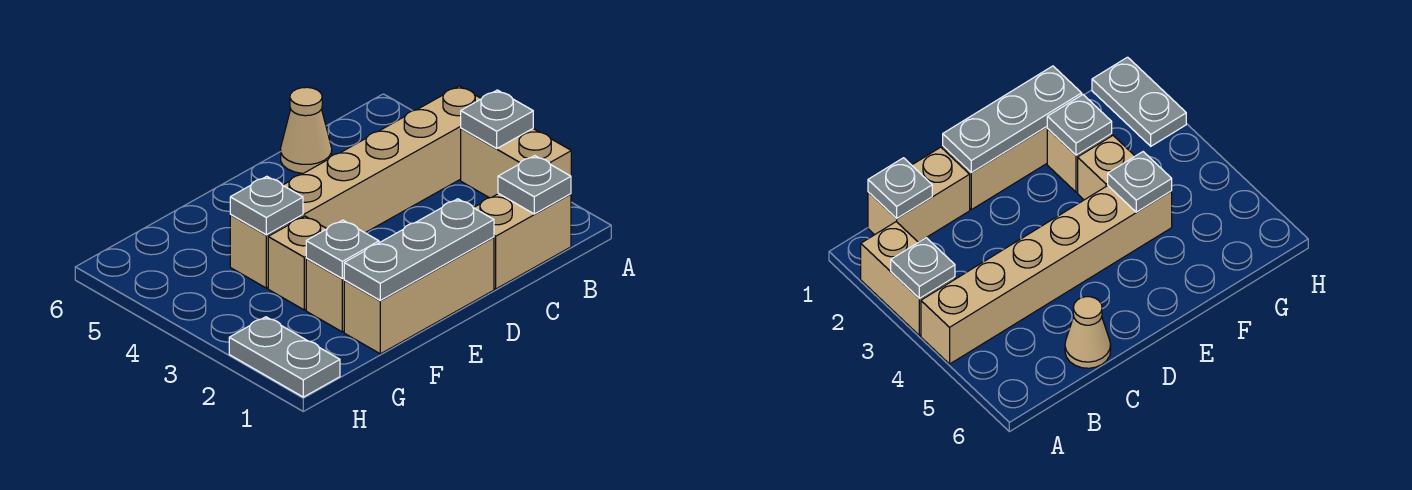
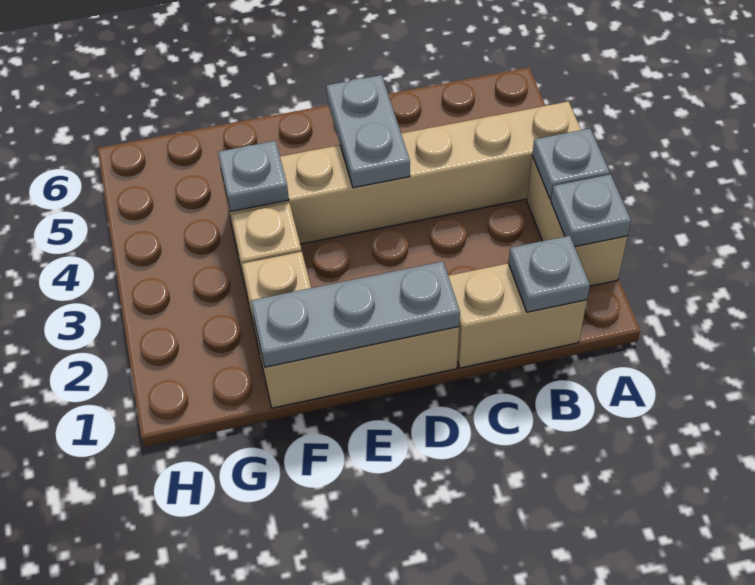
tan 1x1 cone [281,87,332,173] -> none
grey 1x1 plate [306,220,379,279] -> grey 1x1 plate moved to [551,174,631,247]
grey 1x2 plate [229,317,340,397] -> grey 1x2 plate moved to [326,75,410,188]

